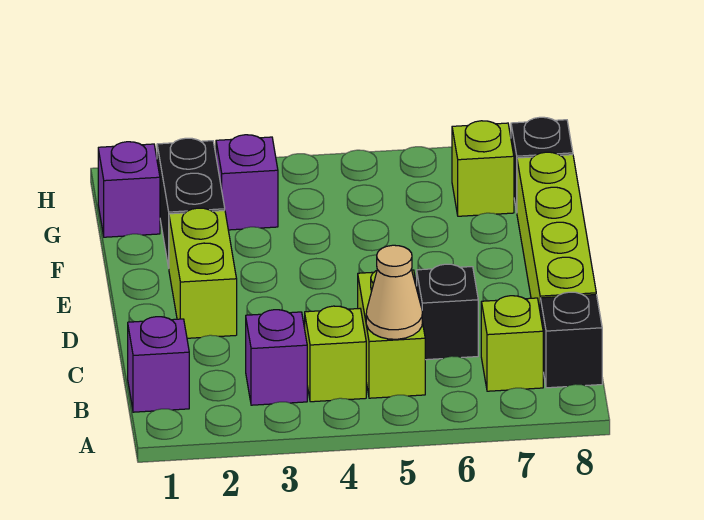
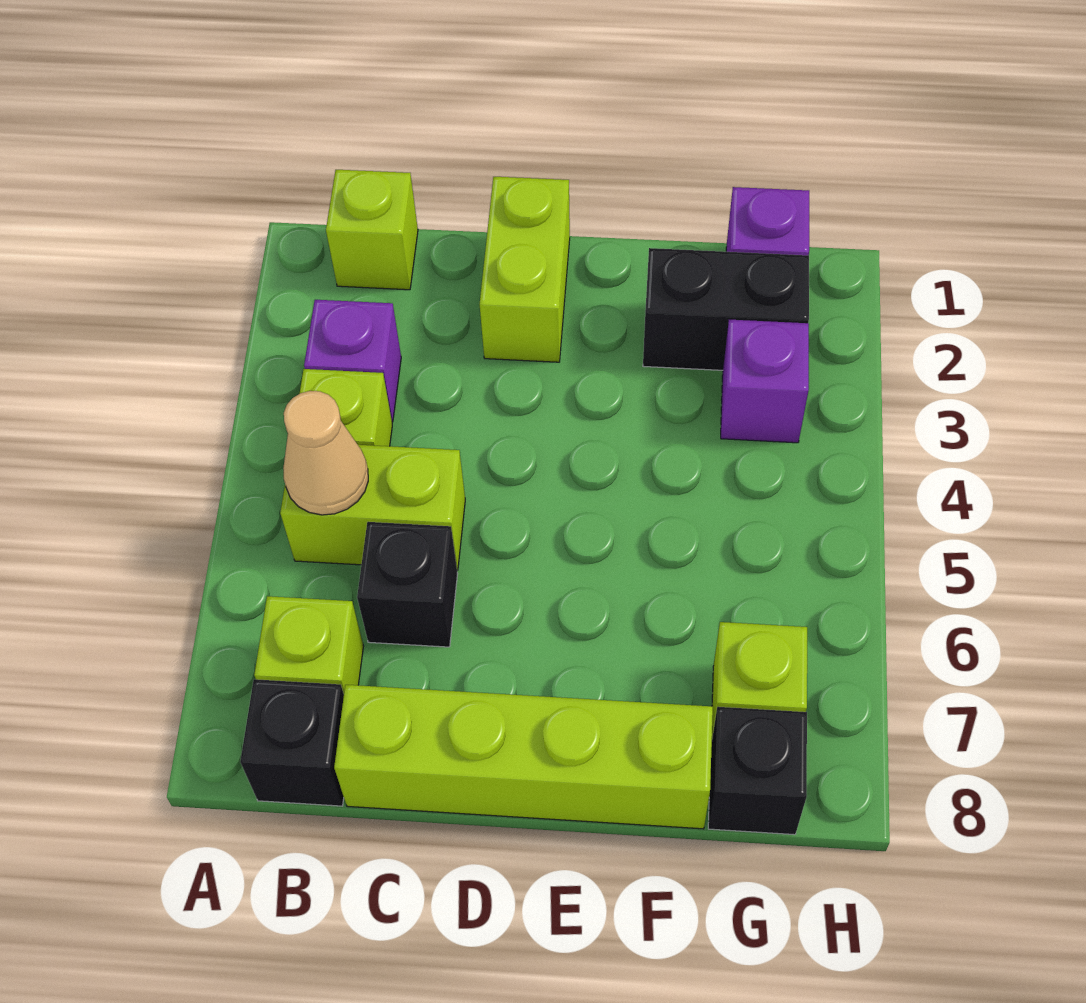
purple 1x1 brick [128,317,189,412] -> lime 1x1 brick [326,170,418,290]
lime 1x2 brick [169,208,237,338] -> lime 1x2 brick turned to [480,177,570,362]

